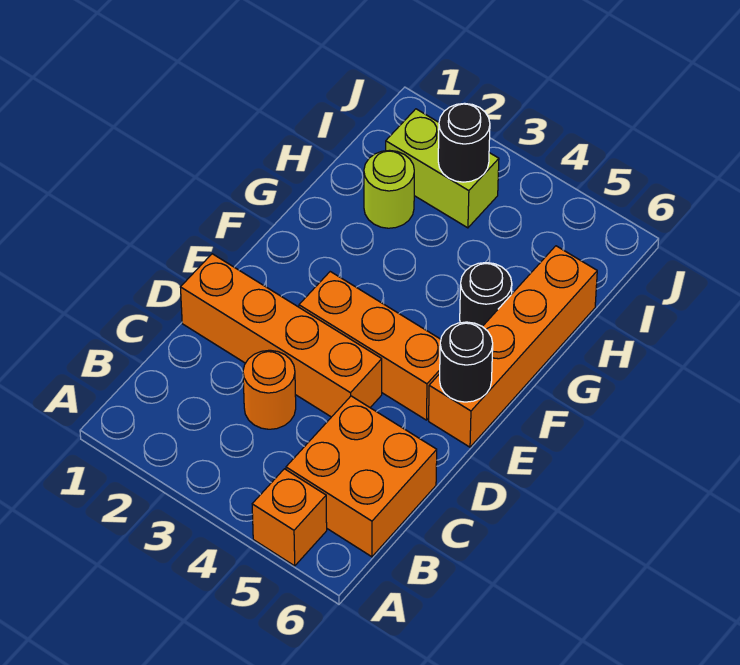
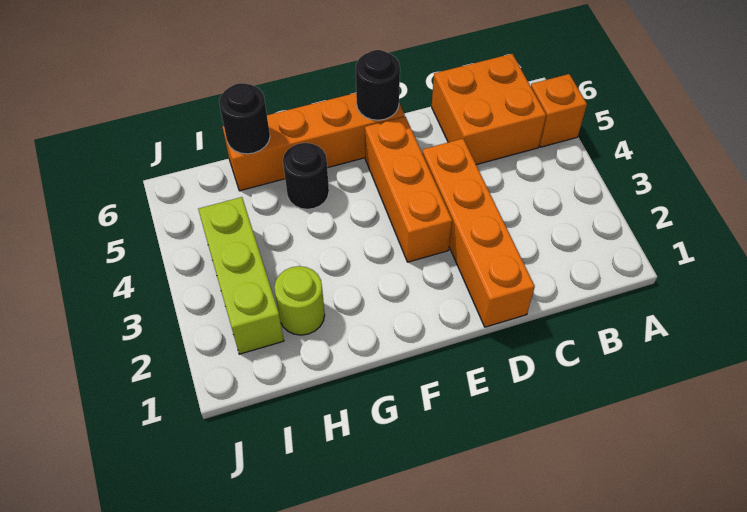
orange 1x1 round brick [243,350,296,429] -> none
lime 1x2 brick [386,109,499,228] -> lime 1x3 brick [198,197,284,354]
black 1x1 round brick [438,103,490,182] -> black 1x1 round brick moved to [219,83,270,154]

